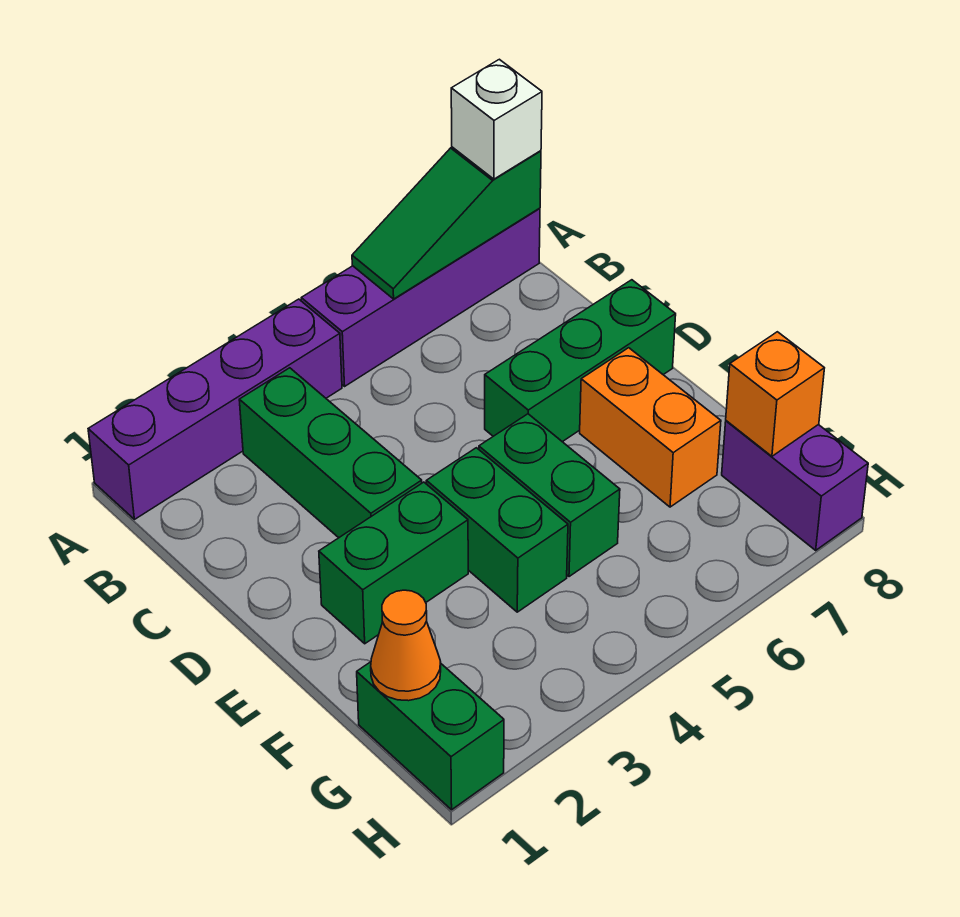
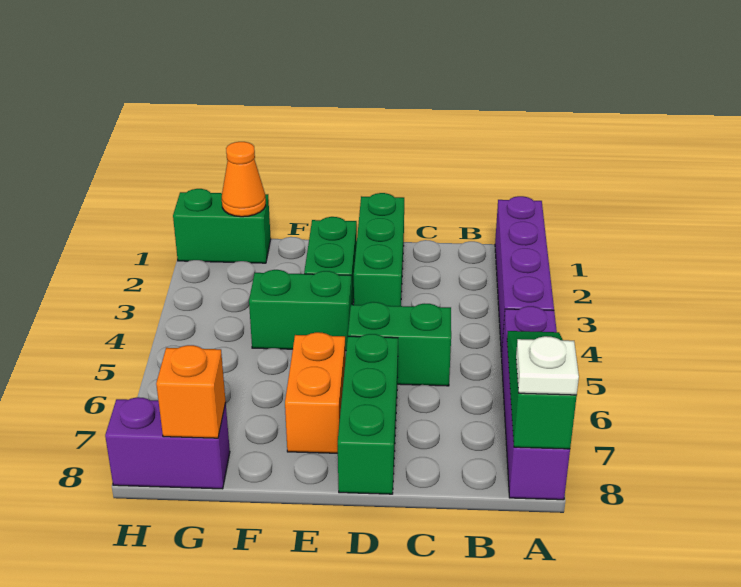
white 1x1 brick [451,59,542,179] -> white 1x1 plate [516,336,579,395]
green 1x3 brick [239,368,422,538] -> green 1x3 brick turned to [354,193,404,306]
green 1x2 brick [479,414,620,577] -> green 1x2 brick moved to [348,302,451,386]
orange 1x2 brick [580,348,721,507] -> orange 1x2 brick turned to [285,332,346,453]

